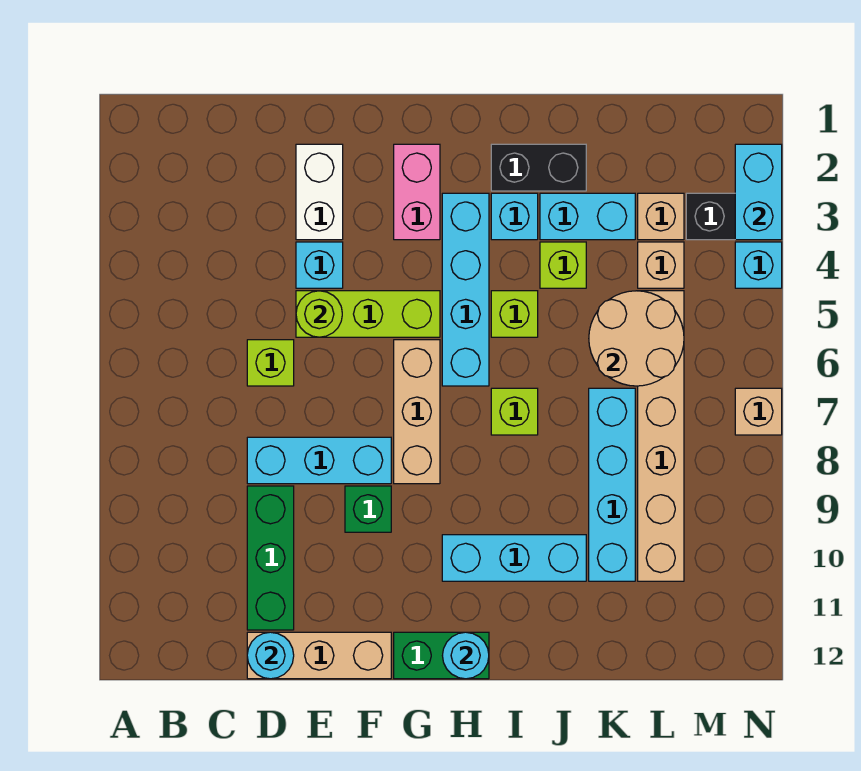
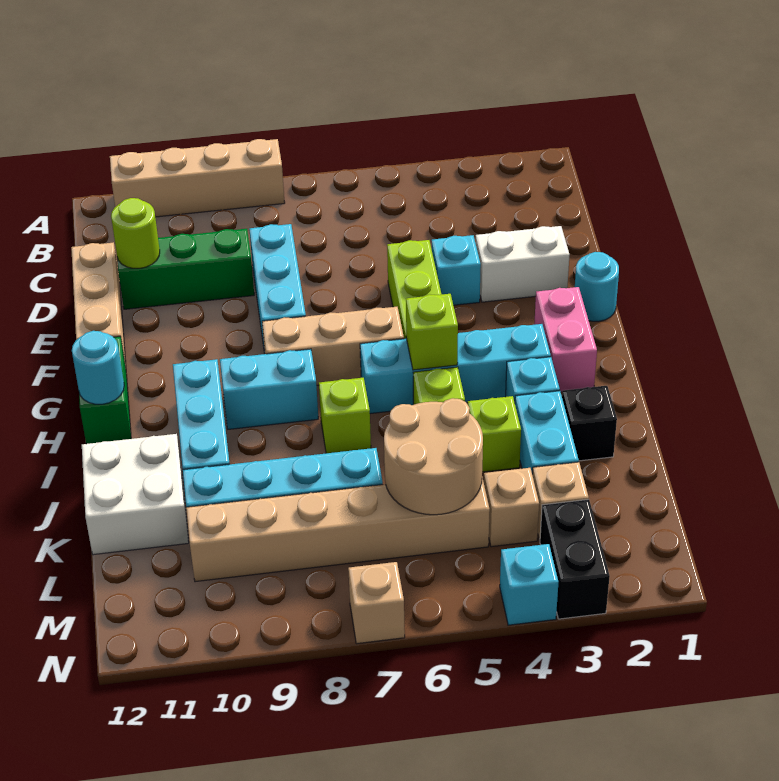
none -> tan 1x4 brick [110,139,285,217]
lime 1x1 brick [247,340,294,386] -> lime 1x1 brick moved to [406,294,458,370]
cyan 1x1 round brick [247,632,294,679] -> cyan 1x1 round brick moved to [575,252,619,321]
lime 1x1 round brick [296,291,342,337] -> lime 1x1 round brick moved to [111,198,160,268]
green 1x1 brick [345,486,391,532] -> none
pink 1x2 brick [394,144,440,240] -> pink 1x2 brick turned to [534,287,597,392]
black 1x2 brick [491,144,586,191] -> black 1x1 brick [562,386,617,461]
none -> white 2x2 brick [82,434,189,555]
cyan 1x2 brick [735,144,782,240] -> cyan 1x2 brick moved to [220,349,318,429]

